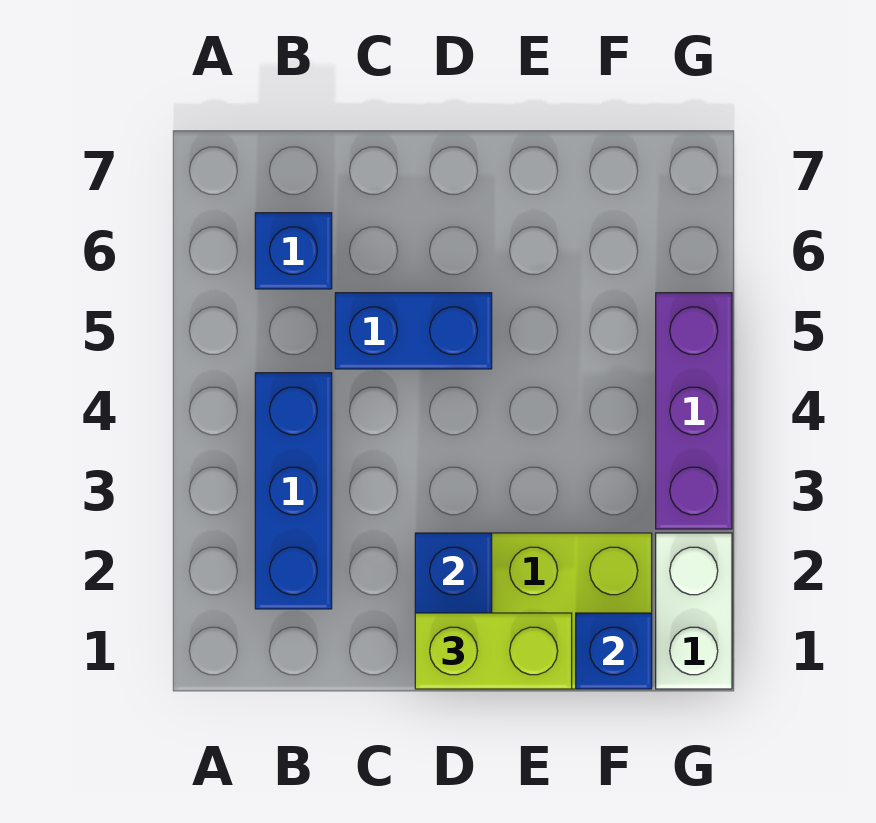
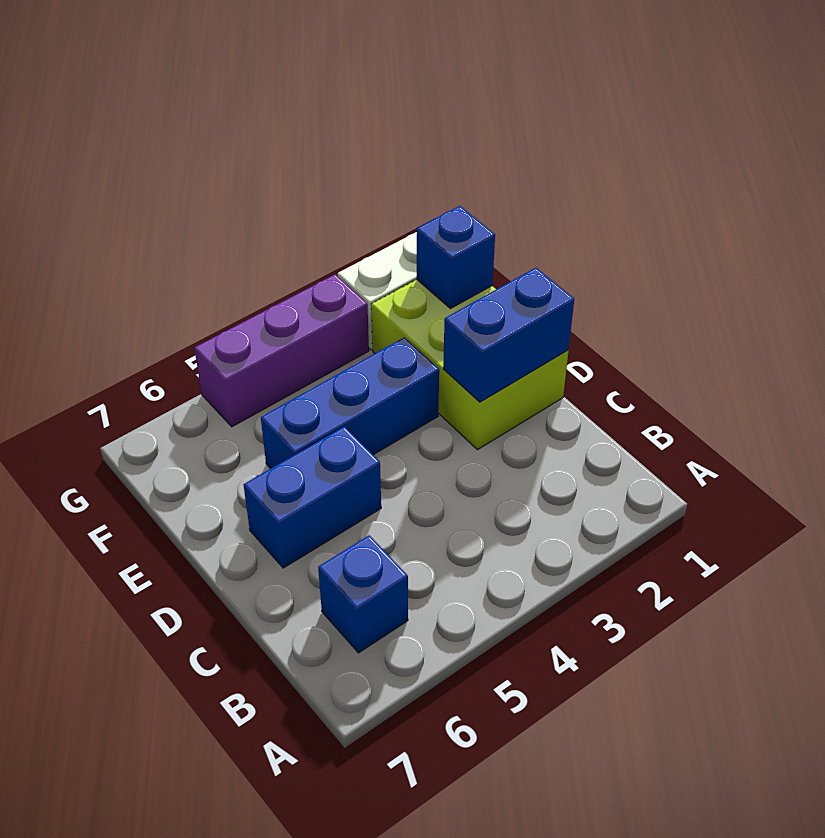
blue 1x3 brick [255,373,332,609] -> blue 1x3 brick moved to [261,337,439,469]
blue 1x2 brick [335,293,492,369] -> blue 1x2 brick turned to [244,426,381,568]
lime 1x2 brick [415,613,572,689] -> none

